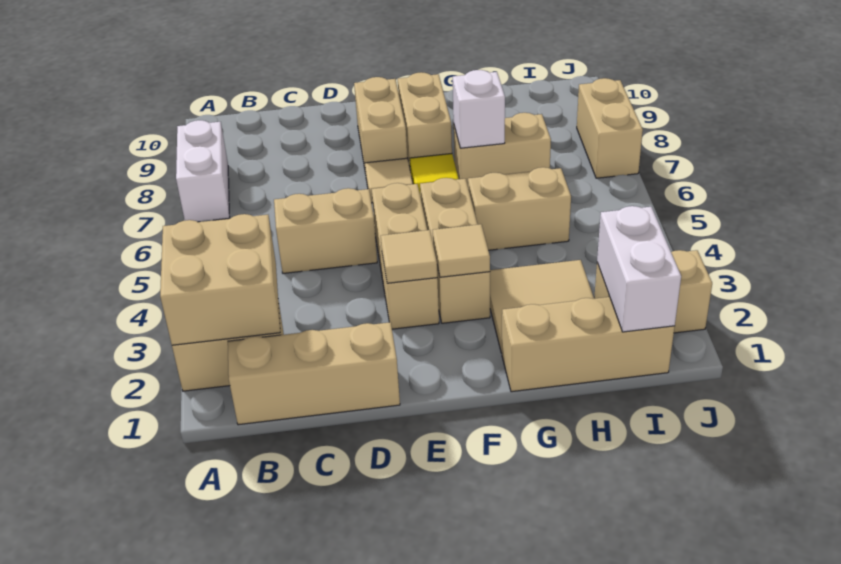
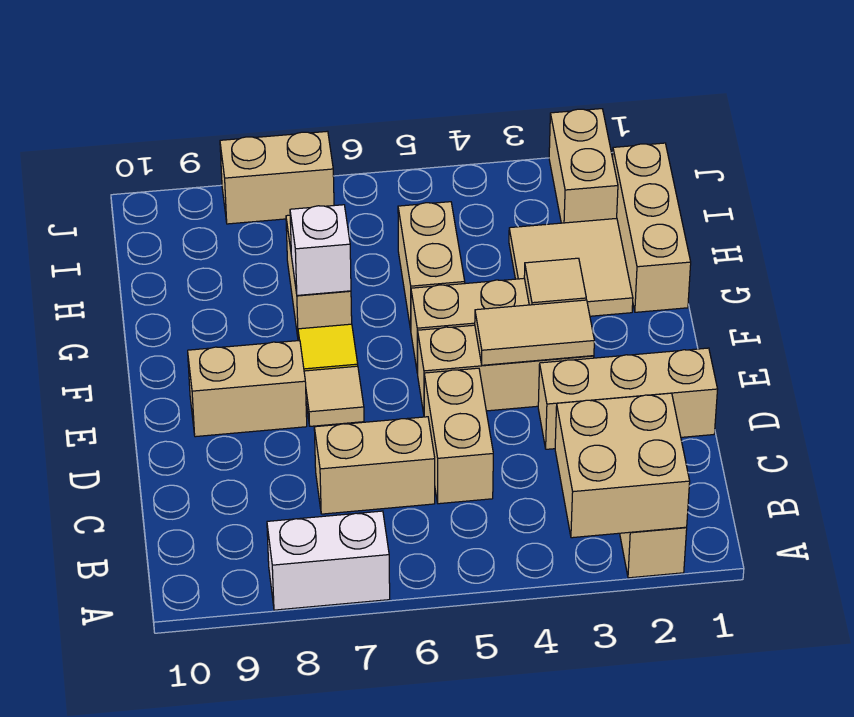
tan 1x3 brick [228,322,400,425] -> tan 1x3 brick turned to [538,348,718,449]
tan 1x1 tile [381,230,437,283] -> tan 1x2 tile [475,300,594,365]
tan 1x2 brick [398,72,452,168] -> tan 1x2 brick moved to [314,417,435,514]
white 1x2 brick [597,206,681,332] -> none

